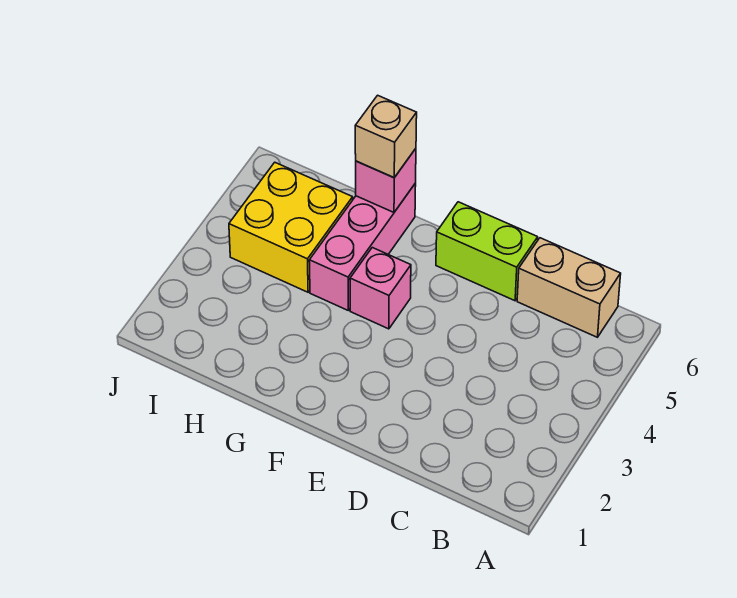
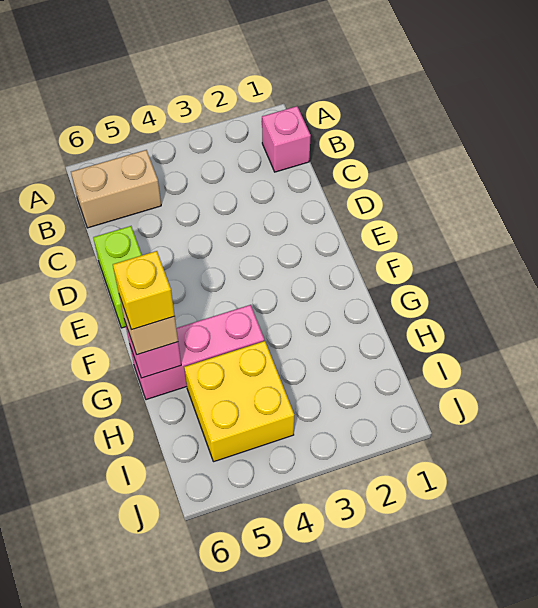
tan 1x2 brick [517,238,621,337] -> tan 1x2 brick turned to [71,150,161,228]
pink 1x1 brick [350,248,411,329] -> pink 1x1 brick moved to [262,106,311,172]
none -> yellow 1x1 brick [113,251,175,330]

